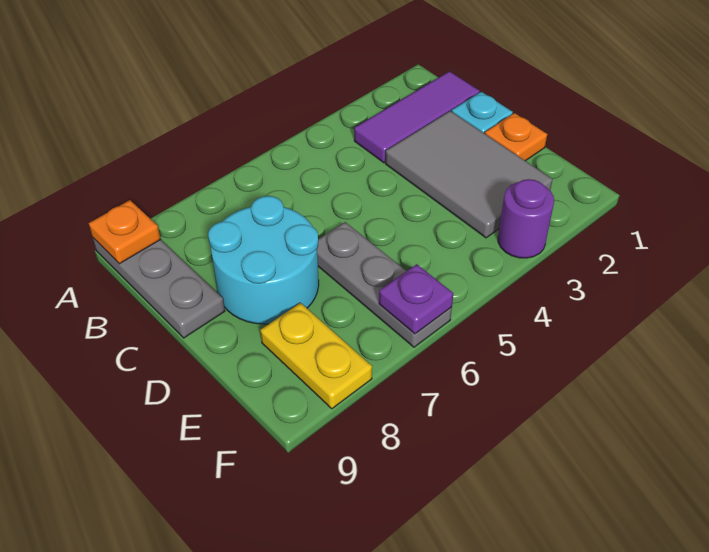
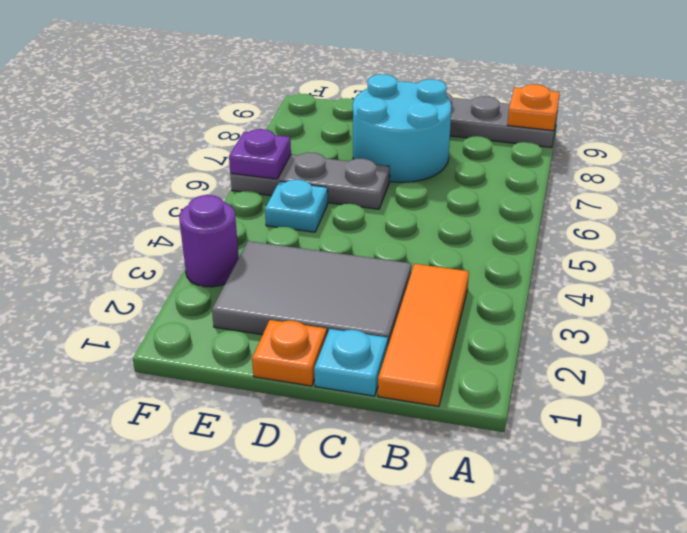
purple 1x3 tile [354,71,480,163] -> orange 1x3 tile [378,264,469,406]
none -> cyan 1x1 plate [265,180,328,232]
yellow 1x2 plate [260,303,372,409] -> none

